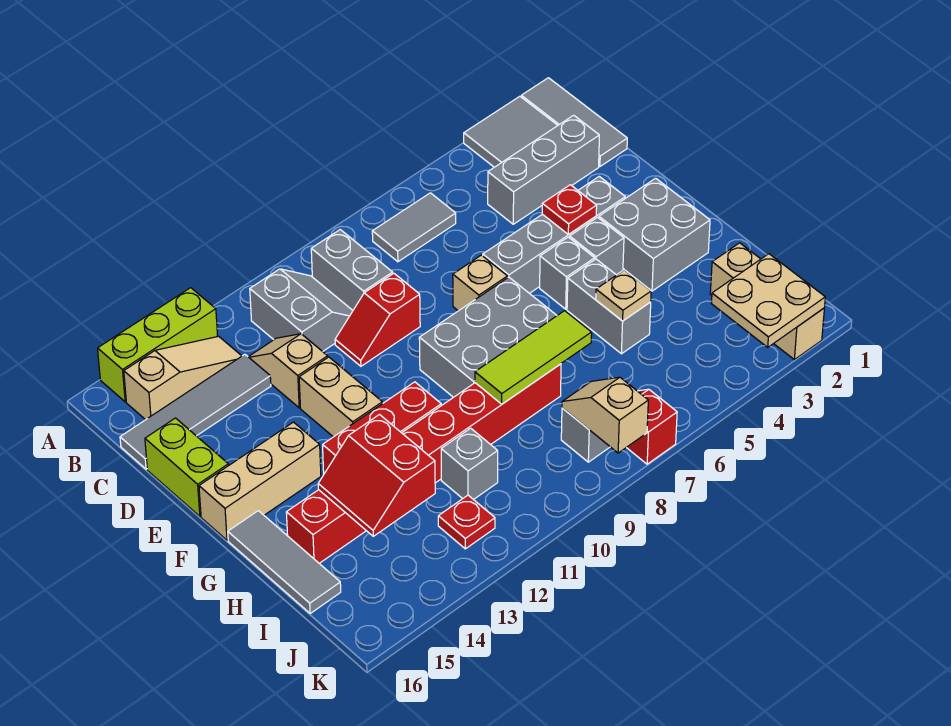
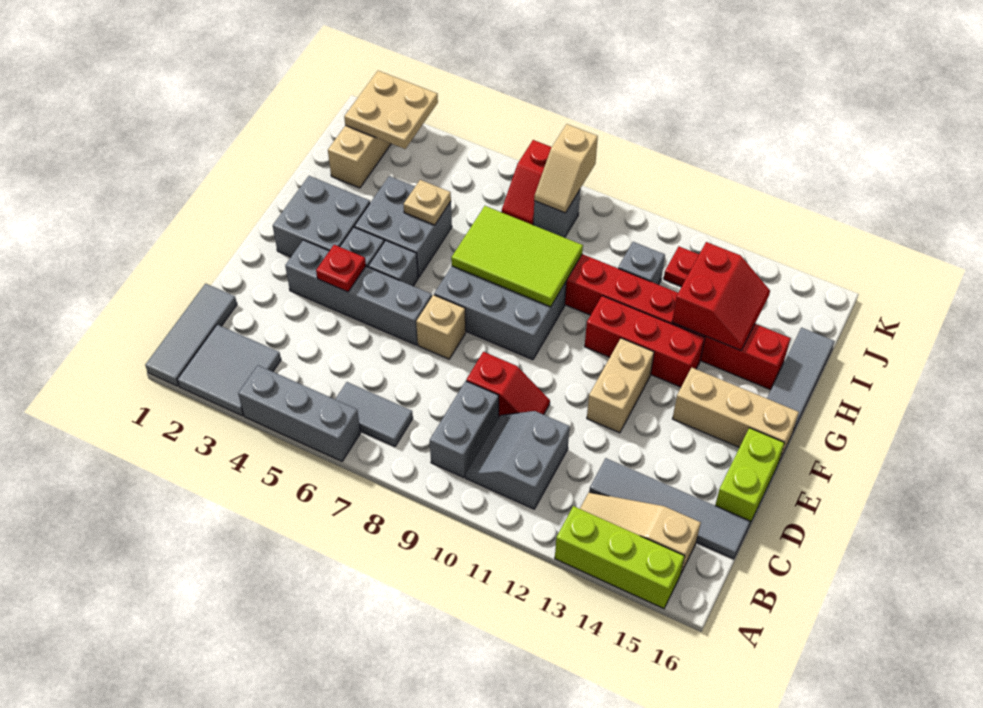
grey 1x3 brick [488,115,599,224] -> grey 1x3 brick moved to [238,365,361,461]
tan 1x2 slope [249,334,328,408] -> none
grey 1x2 brick [567,259,651,354] -> grey 2x2 brick [354,176,452,277]
lime 1x3 tile [475,311,592,404] -> lime 2x3 tile [451,206,583,307]

